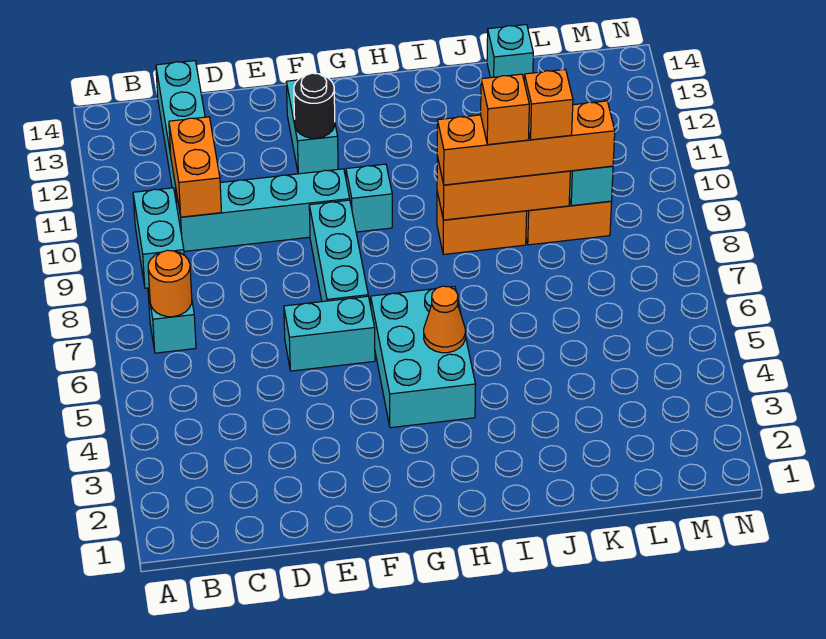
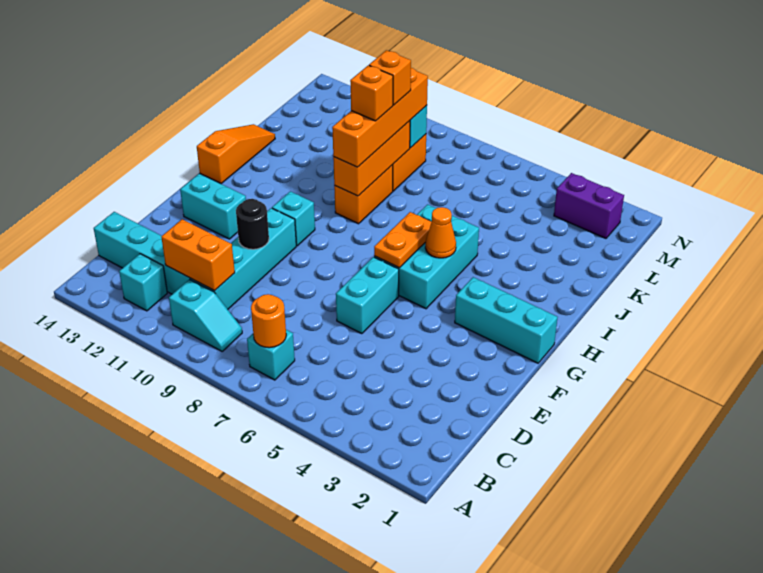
cyan 1x2 brick [133,188,184,288] -> cyan 1x2 slope [169,279,242,351]
cyan 1x3 brick [309,200,368,302] -> cyan 1x3 brick moved to [455,277,558,363]
black 1x1 round brick [294,73,335,138] -> black 1x1 round brick moved to [236,199,269,249]
cyan 2x3 brick [371,286,476,428] -> cyan 2x3 brick turned to [374,205,479,309]
none -> orange 1x2 plate [374,212,431,268]
none -> orange 1x3 slope [197,124,275,183]
cyan 1x1 brick [487,24,533,79] -> cyan 1x1 brick moved to [119,254,167,311]
none -> purple 1x2 brick [554,173,624,238]

